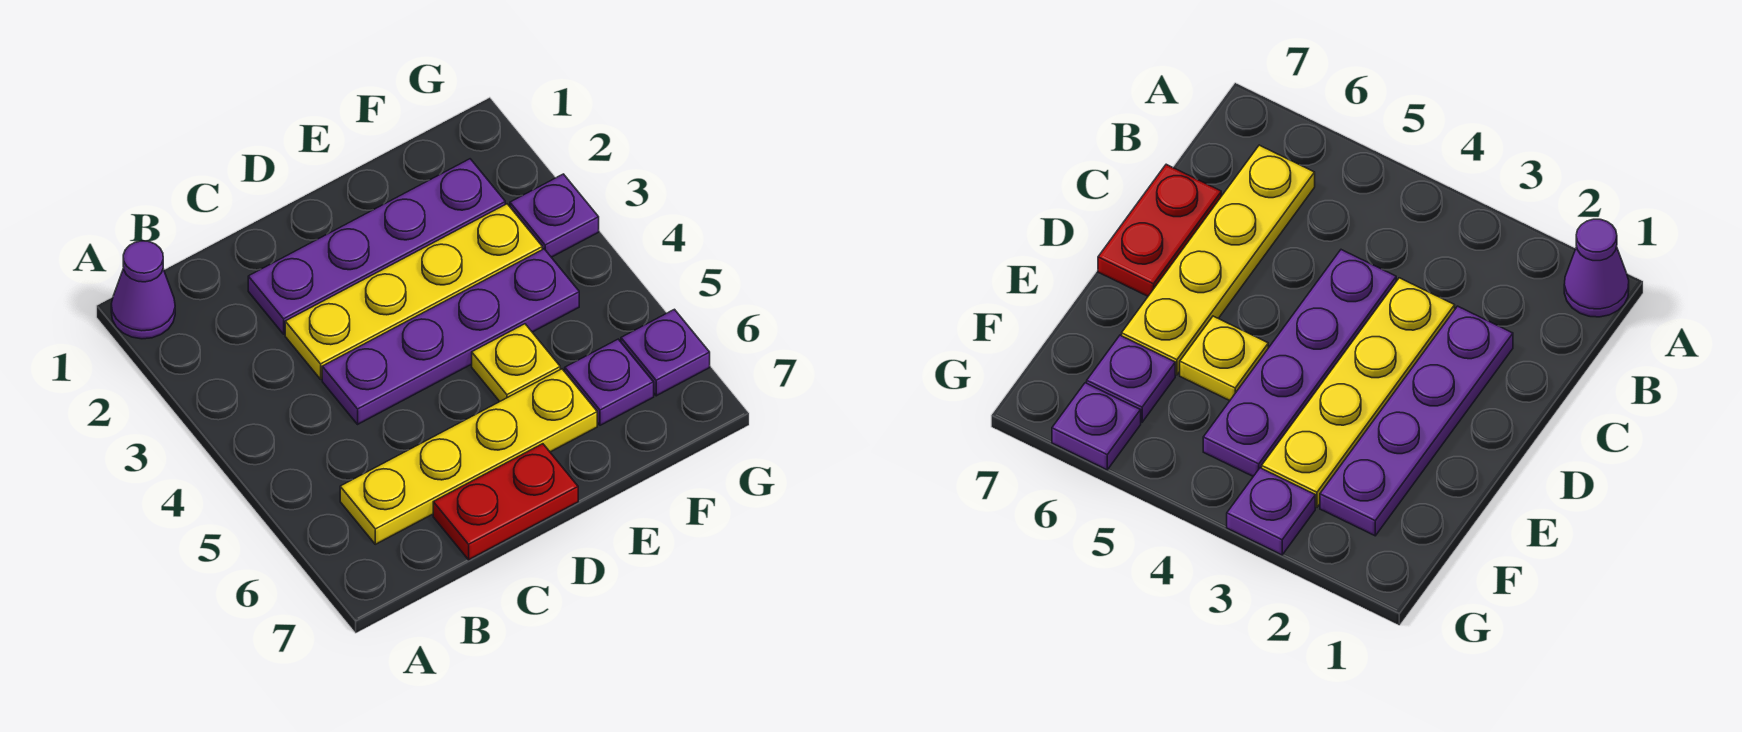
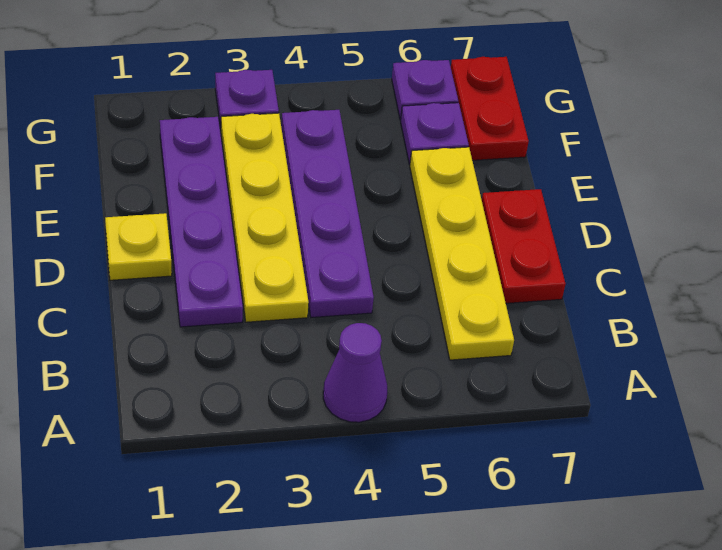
purple 1x1 cone [111,241,175,339] -> purple 1x1 cone moved to [323,323,387,422]
yellow 1x1 plate [472,324,560,401] -> yellow 1x1 plate moved to [105,213,172,280]
none -> red 1x2 plate [451,57,529,160]

